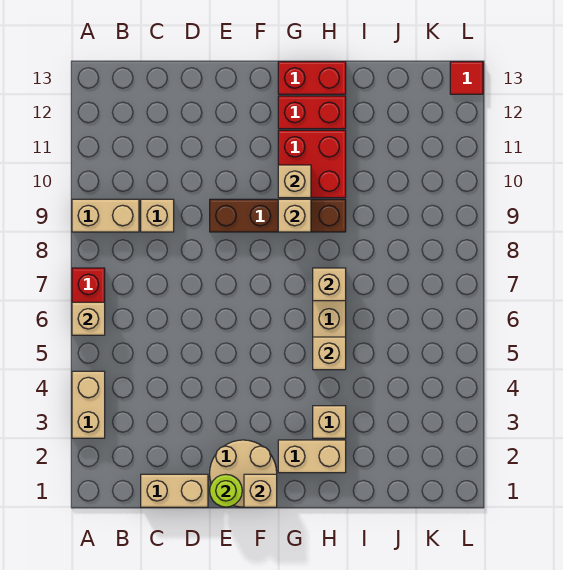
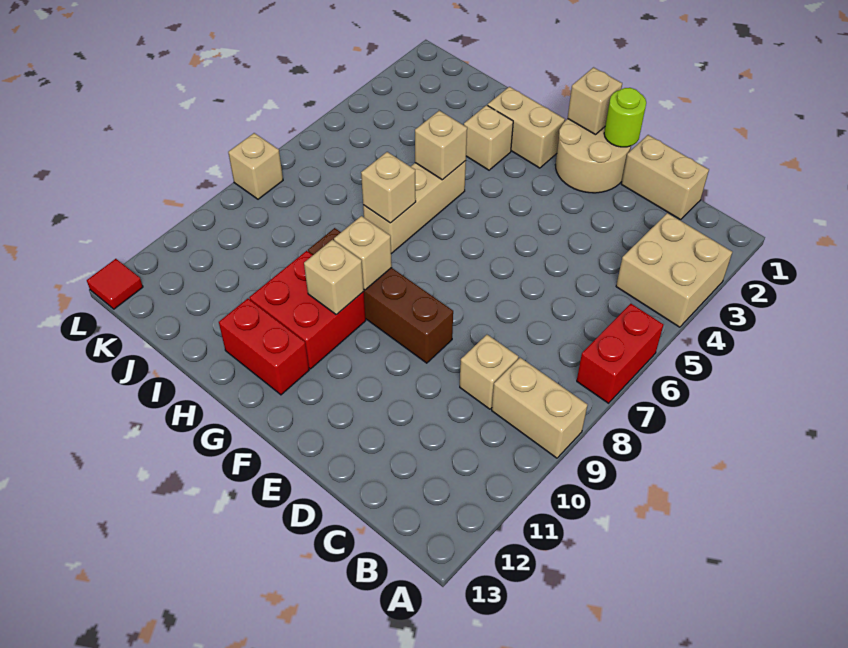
tan 1x2 brick [72,371,105,438] -> tan 2x2 brick [616,213,732,327]
tan 1x1 brick [72,302,105,335] -> tan 1x1 brick moved to [228,133,283,199]
red 1x2 brick [278,62,346,94] -> none

